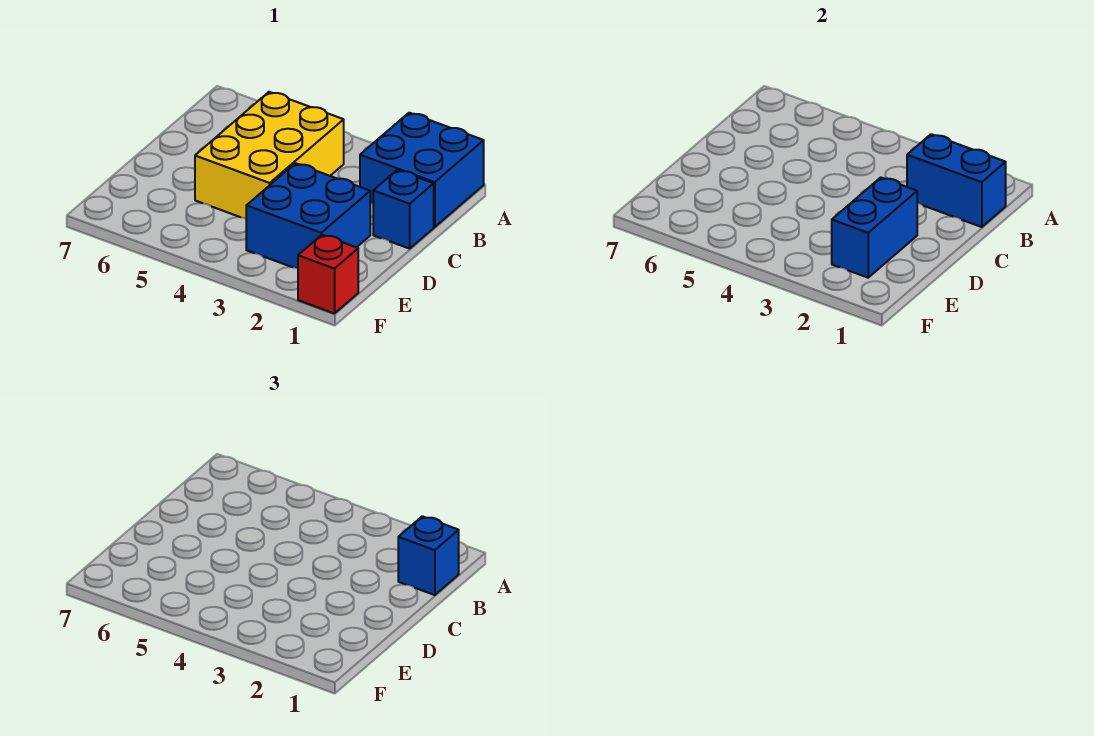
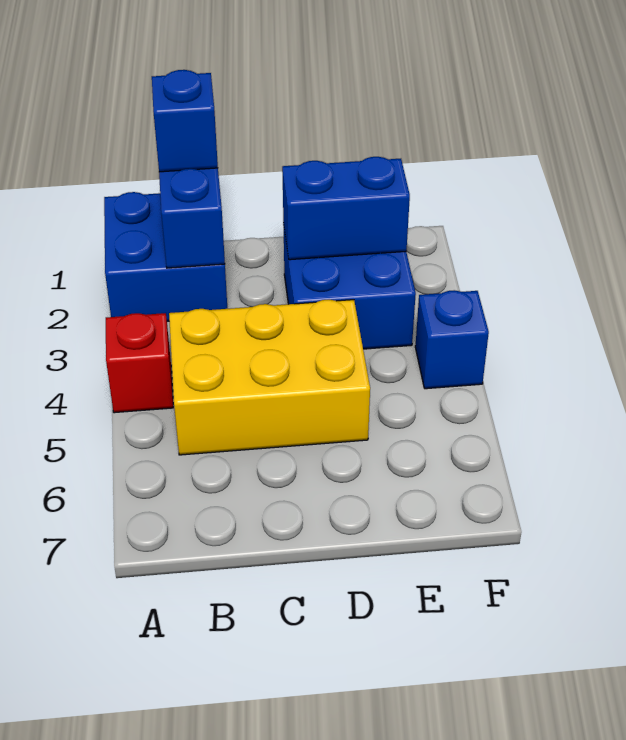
blue 1x1 brick [373,170,434,249] -> blue 1x1 brick moved to [415,290,489,389]
red 1x1 brick [298,235,358,313] -> red 1x1 brick moved to [106,313,173,413]

